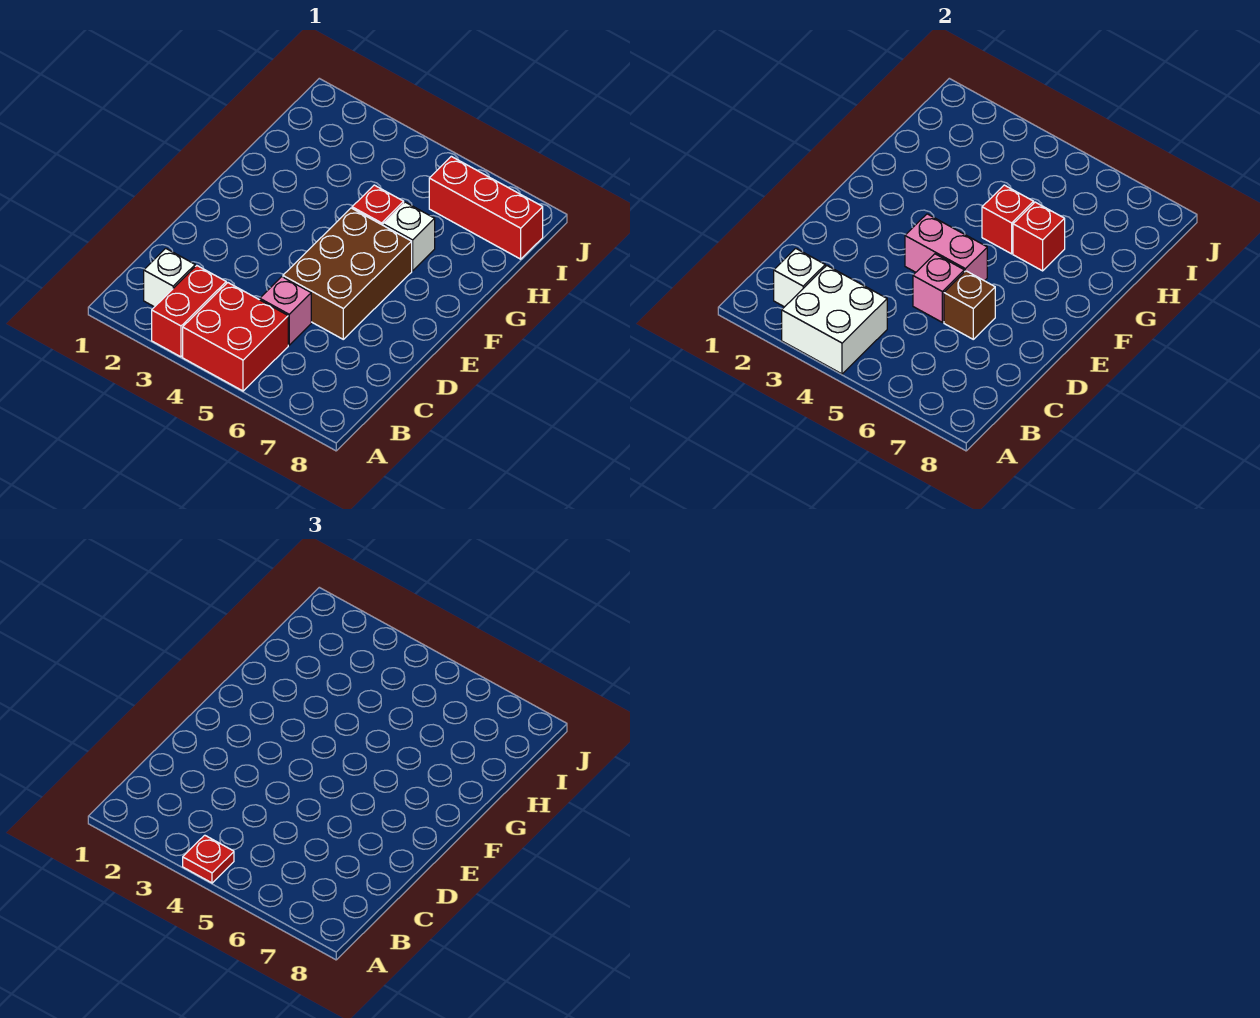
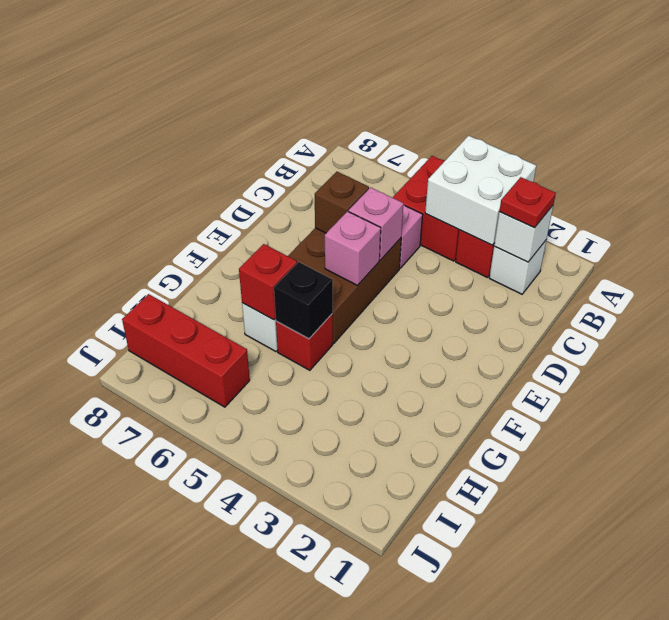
red 1x1 plate [183,835,234,883] -> red 1x1 plate moved to [499,177,556,228]
pink 1x2 brick [905,214,987,281] -> pink 1x1 brick [325,211,381,285]
red 1x1 brick [982,185,1034,254] -> black 1x1 brick [274,262,333,339]

